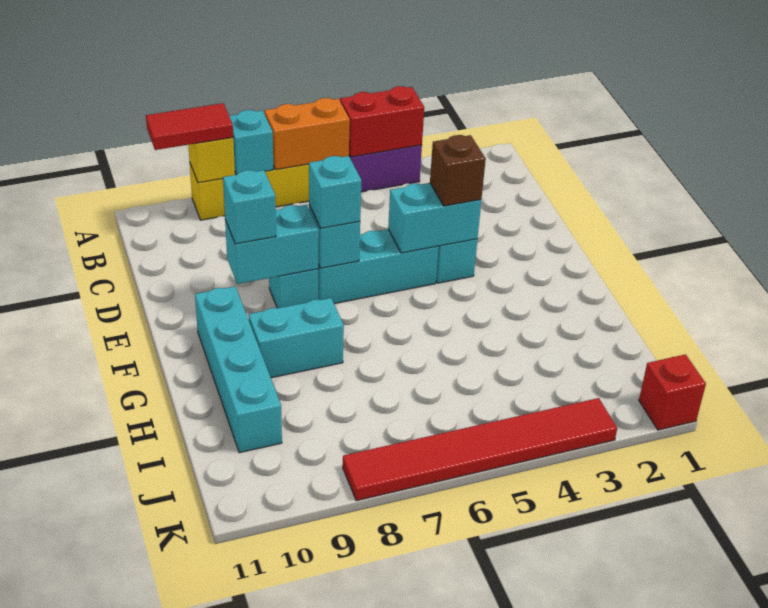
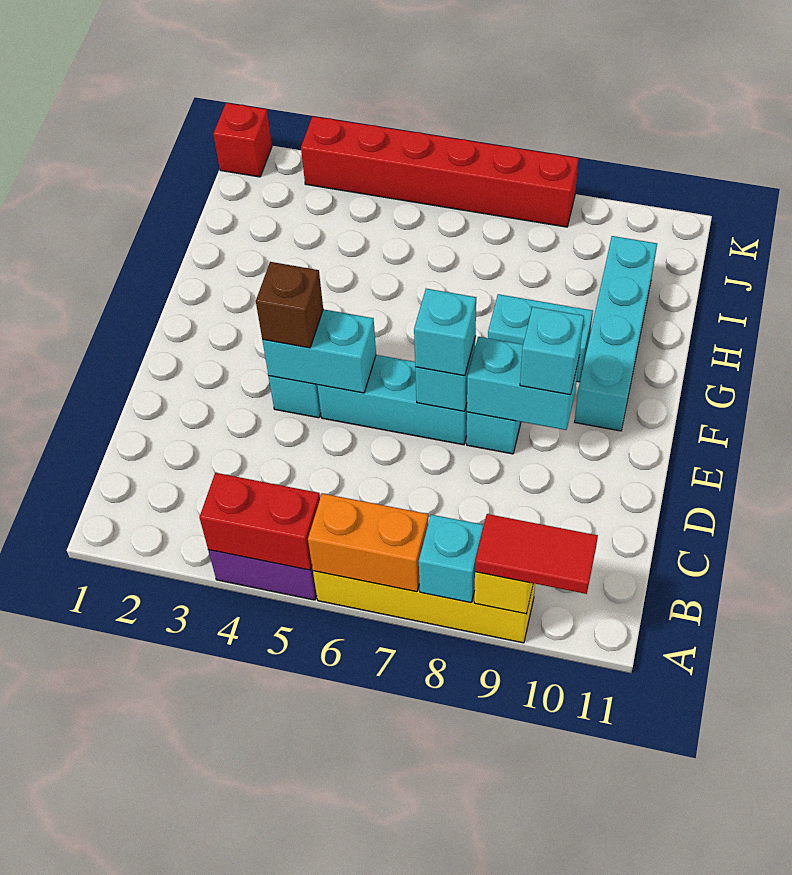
red 1x6 tile [343,398,617,501] -> red 1x6 brick [301,116,579,227]

